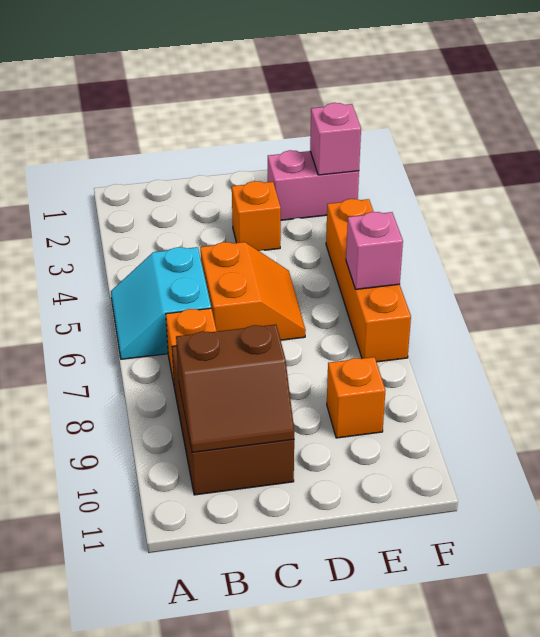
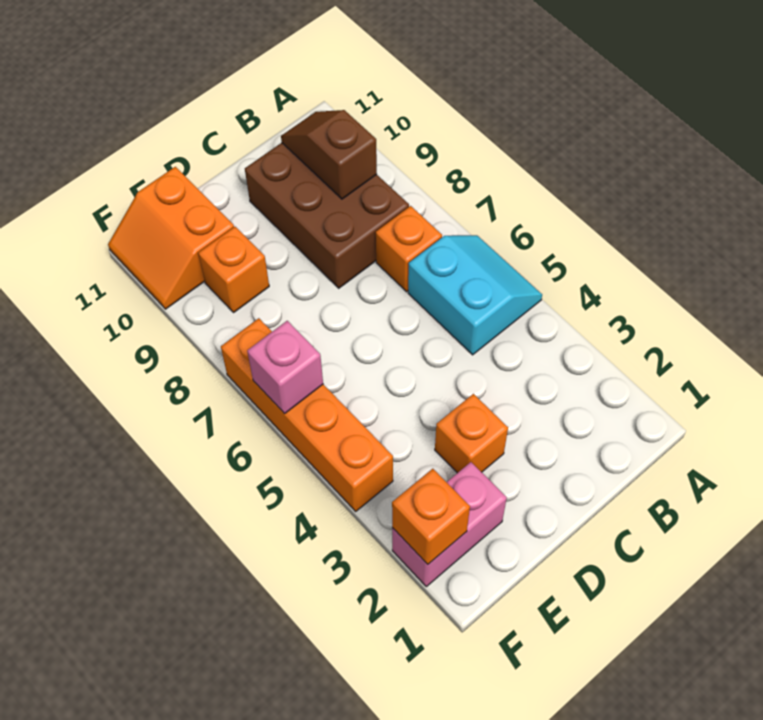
brown 2x2 slope [176,324,294,452] -> brown 1x2 slope [281,110,377,199]
orange 2x2 slope [200,242,306,340] -> orange 2x2 slope moved to [108,167,234,309]
pink 1x1 brick [310,103,361,175] -> orange 1x1 brick [392,469,470,564]

